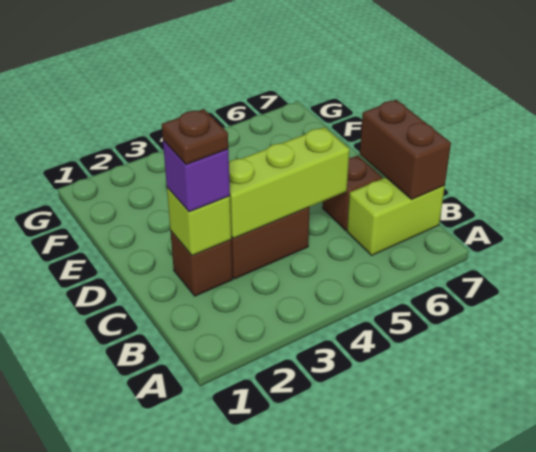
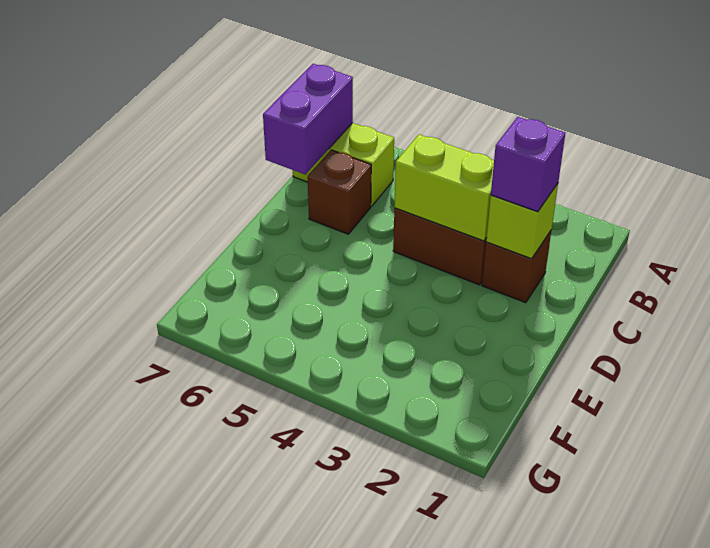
brown 1x2 brick [360,100,451,199] -> purple 1x2 brick [263,64,353,174]
brown 1x1 plate [162,109,228,165] -> none
lime 1x3 brick [229,127,349,238] -> lime 1x2 brick [394,134,494,241]

